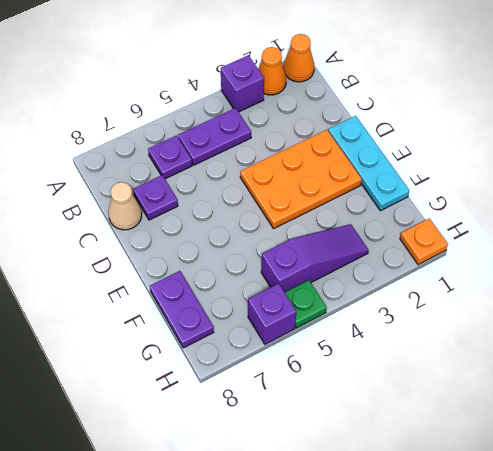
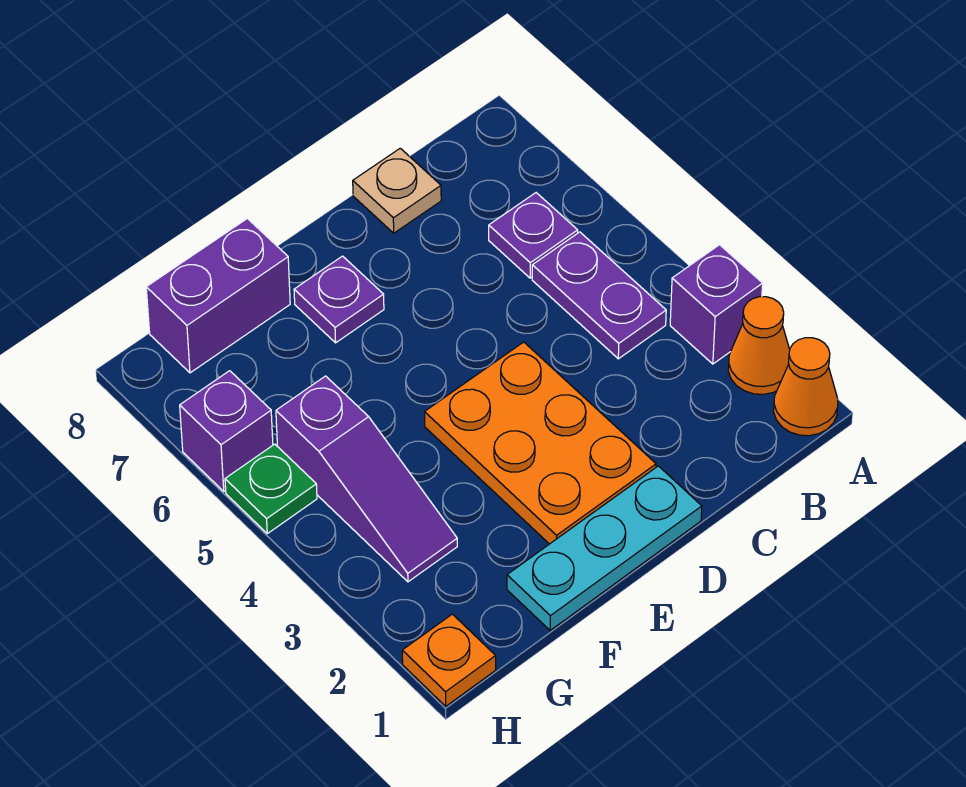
purple 1x1 plate [133,175,178,220] -> purple 1x1 plate moved to [294,256,384,343]
tan 1x1 cone [108,182,142,230] -> tan 1x1 plate [353,148,441,233]
purple 1x2 plate [150,271,214,348] -> purple 1x2 brick [146,219,290,373]

